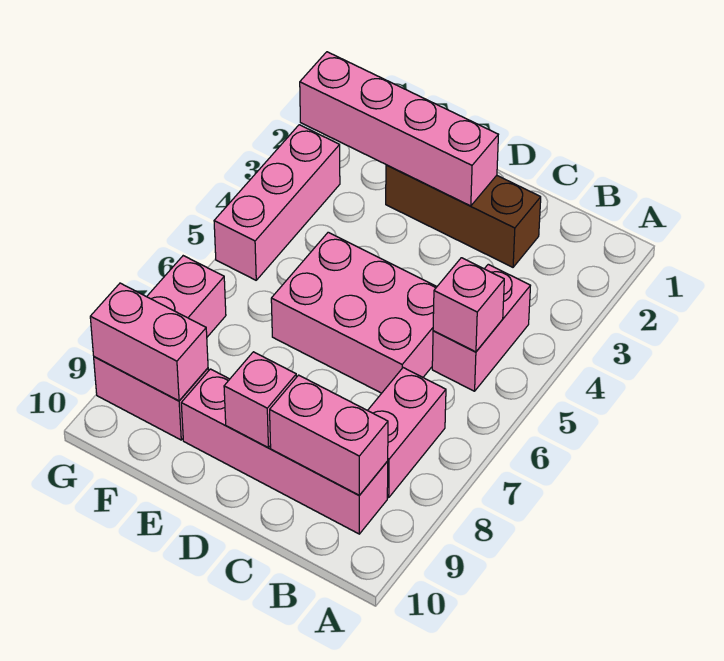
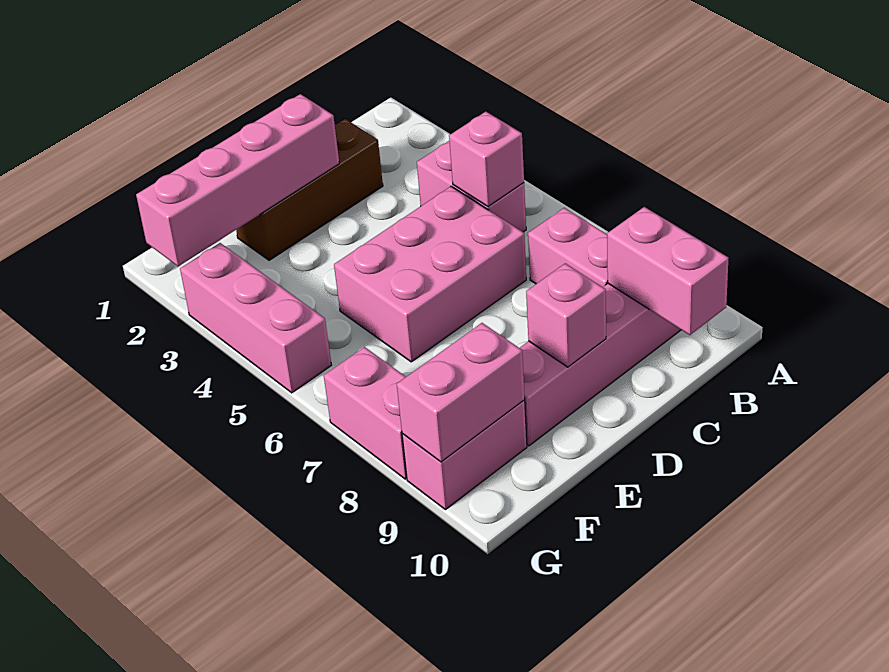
pink 1x2 brick [270,375,388,495] -> pink 1x2 brick turned to [607,207,728,335]

